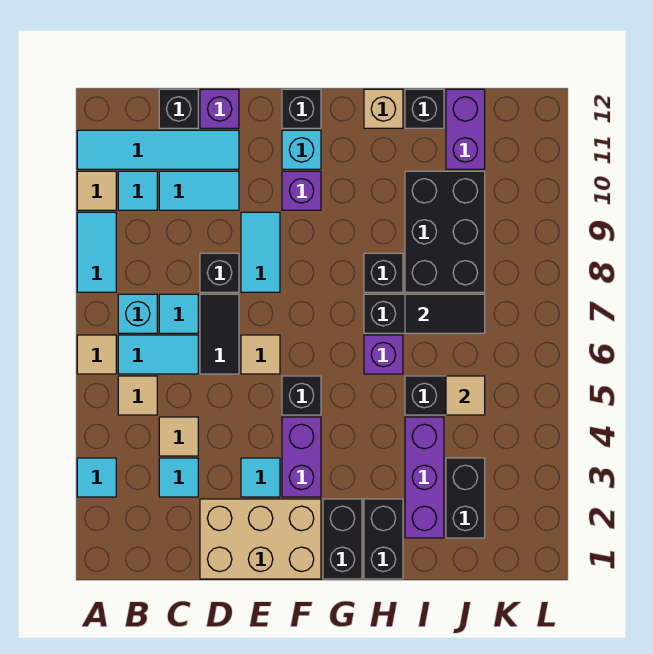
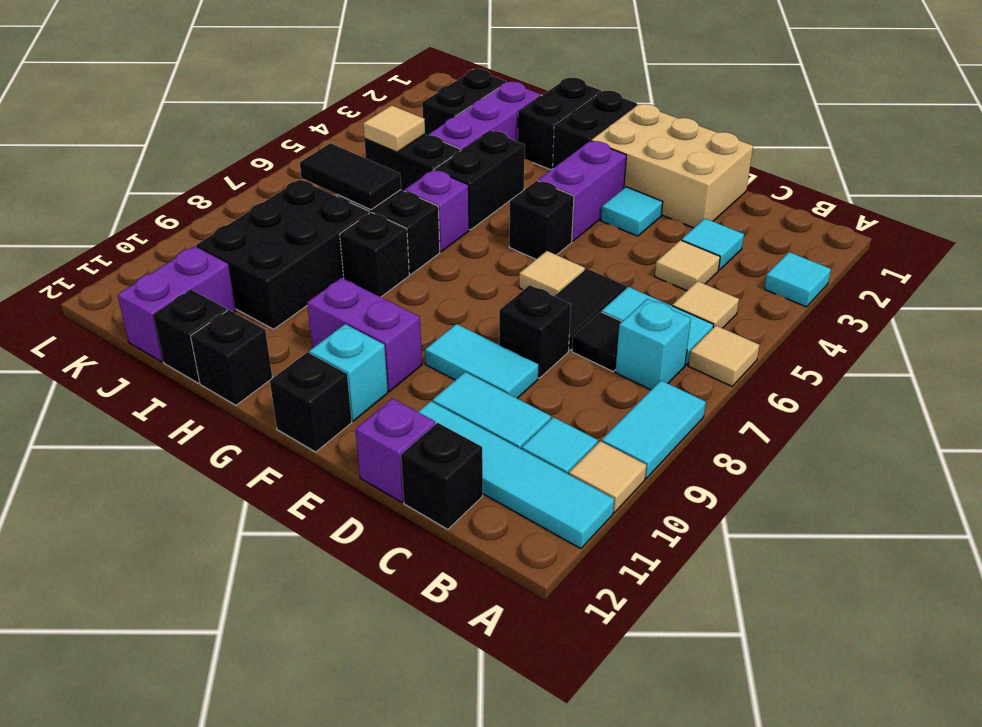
cyan 1x1 tile [159,294,198,333] -> black 1x1 tile [572,312,622,371]
cyan 1x2 tile [241,212,280,292] -> cyan 1x2 tile turned to [425,324,538,398]
purple 1x1 brick [282,171,321,210] -> purple 1x2 brick [307,278,422,392]
none -> black 1x2 brick [435,131,525,230]
tan 1x1 brick [364,89,403,128] -> black 1x1 brick [191,310,272,405]

